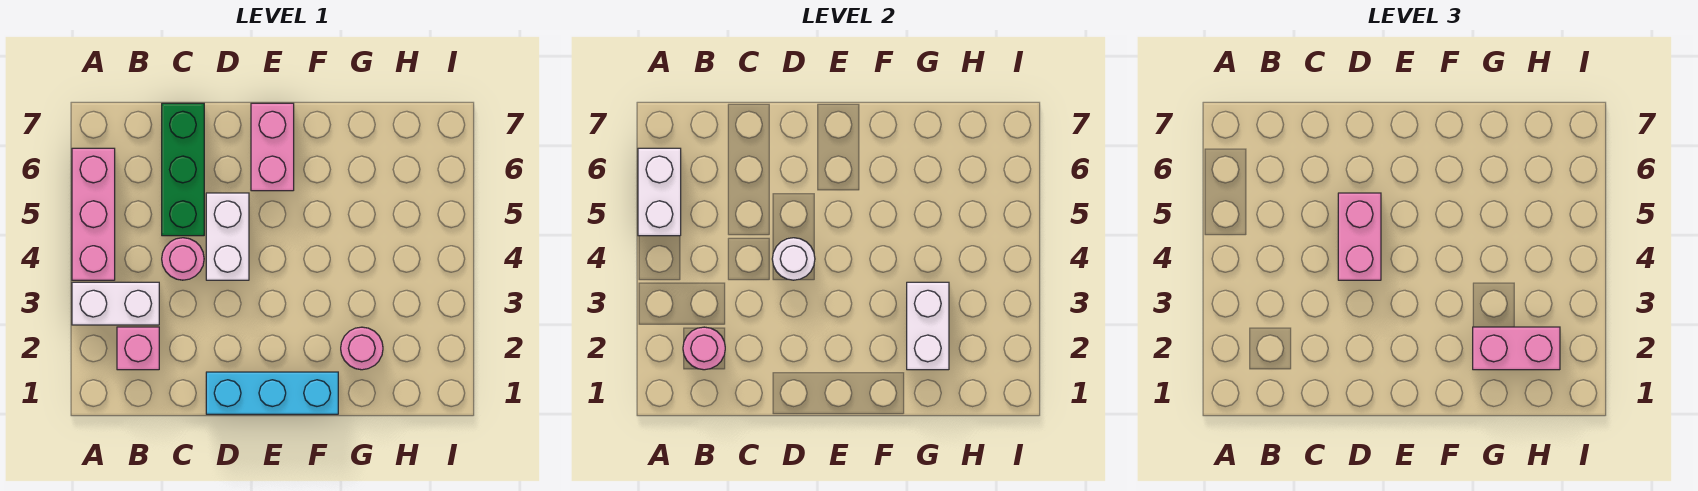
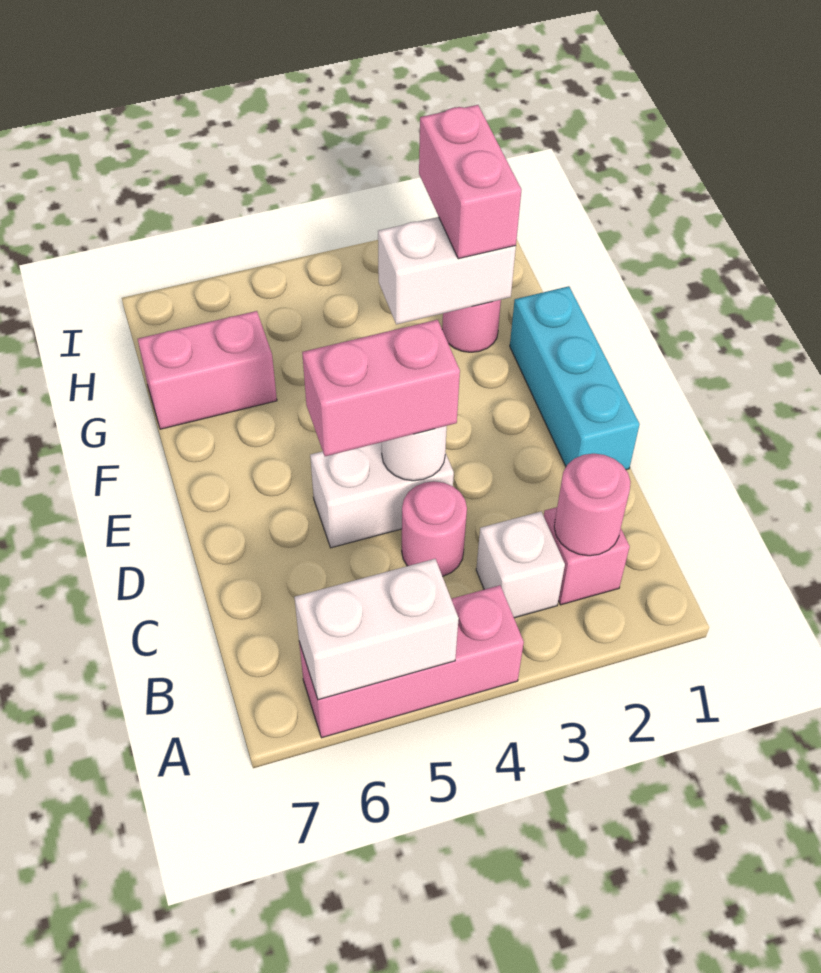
white 1x2 brick [72,282,159,325] -> white 1x1 brick [476,512,565,618]
green 1x3 brick [162,103,204,236] -> none
pink 1x2 brick [251,103,294,191] -> pink 1x2 brick moved to [138,311,277,429]

